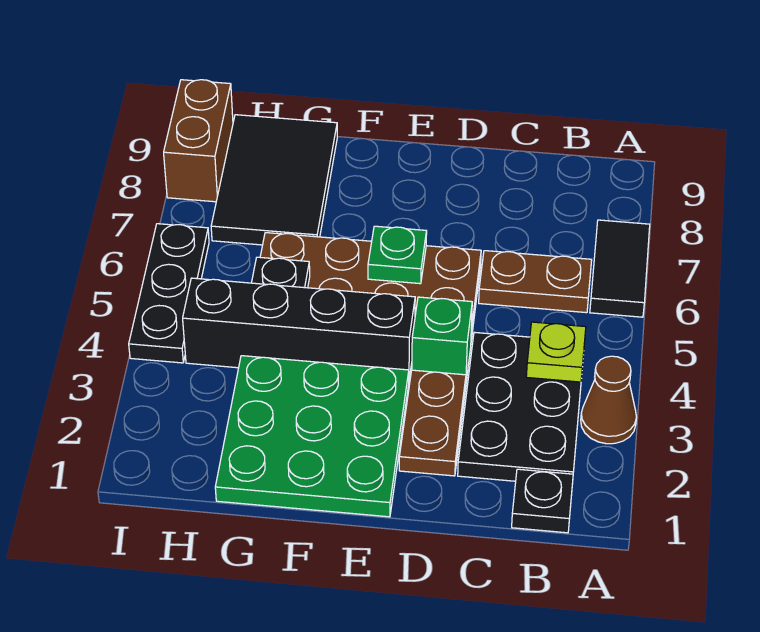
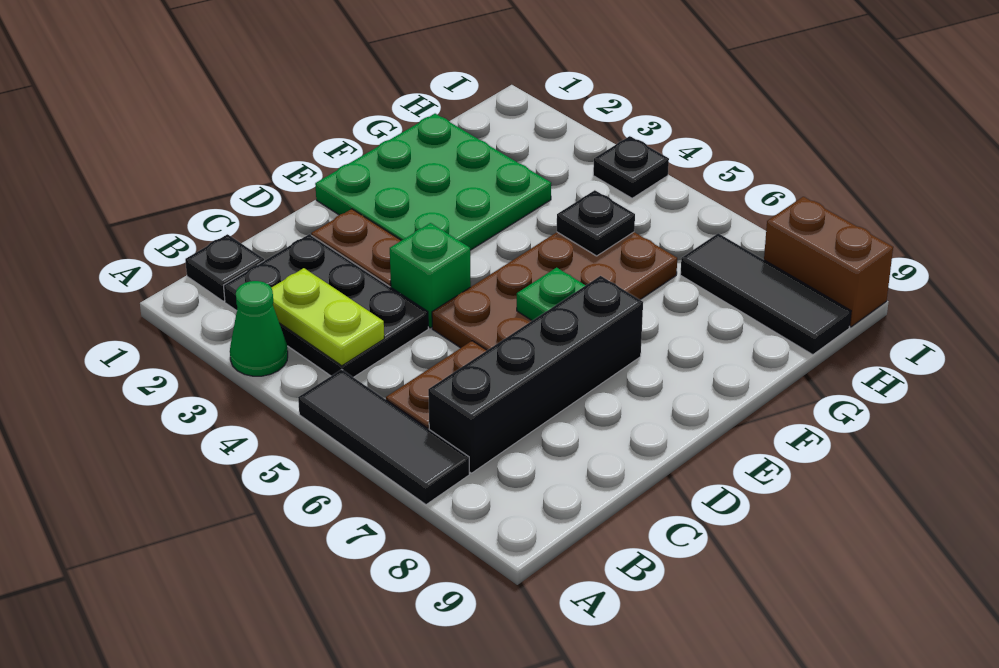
brown 1x1 cone [581,356,636,444] -> green 1x1 cone [230,281,288,376]
black 1x2 tile [590,220,650,317] -> black 1x3 tile [298,369,469,505]
lime 1x1 plate [526,322,586,382] -> lime 1x2 plate [271,268,384,366]
black 1x4 brick [183,278,415,378] -> black 1x4 brick moved to [428,276,643,473]
black 2x3 tile [211,115,337,245] -> black 1x3 tile [680,233,851,355]
black 1x3 plate [129,224,209,363] -> black 1x1 plate [593,136,669,198]

